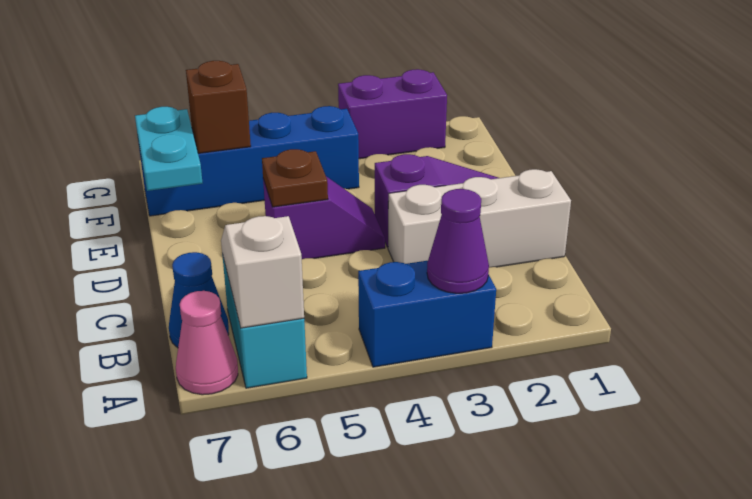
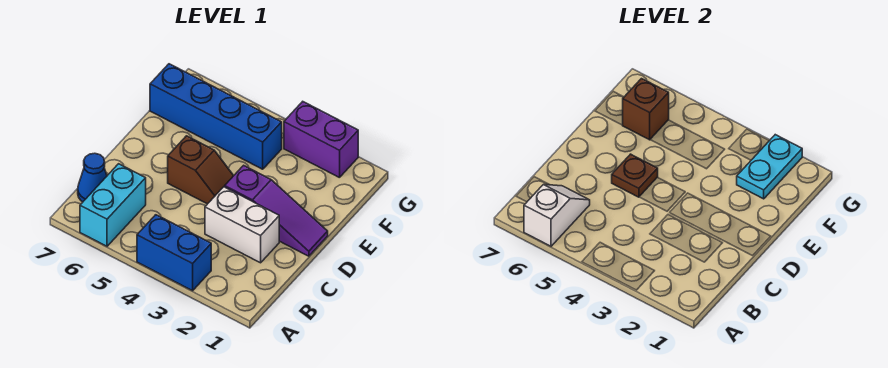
purple 1x1 cone [427,189,489,293] -> none
pink 1x1 cone [176,291,238,395] -> none
white 1x3 brick [388,169,571,267] -> white 1x2 brick [205,187,279,263]
purple 1x2 slope [263,176,385,259] -> brown 1x2 slope [168,136,234,204]
cyan 1x2 plate [135,107,202,191] -> cyan 1x2 plate moved to [737,135,802,199]

